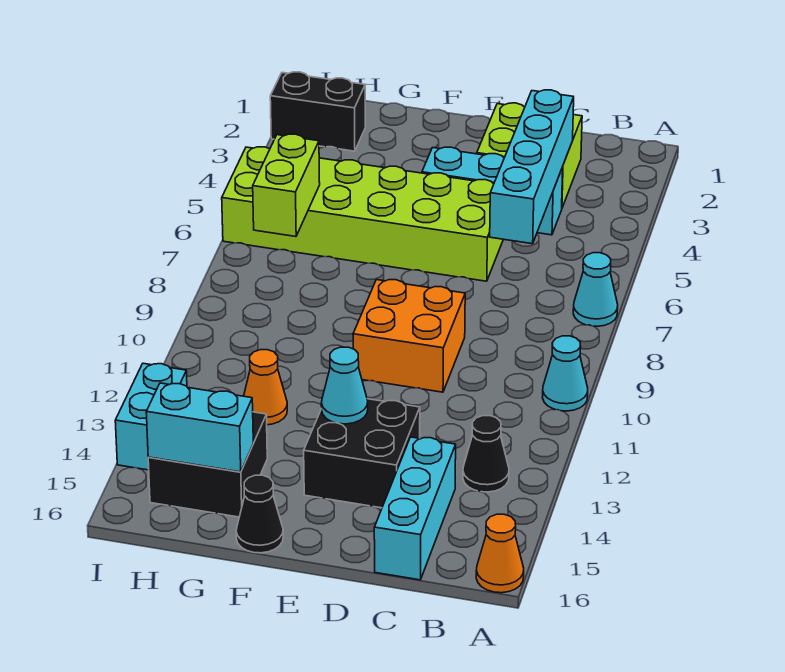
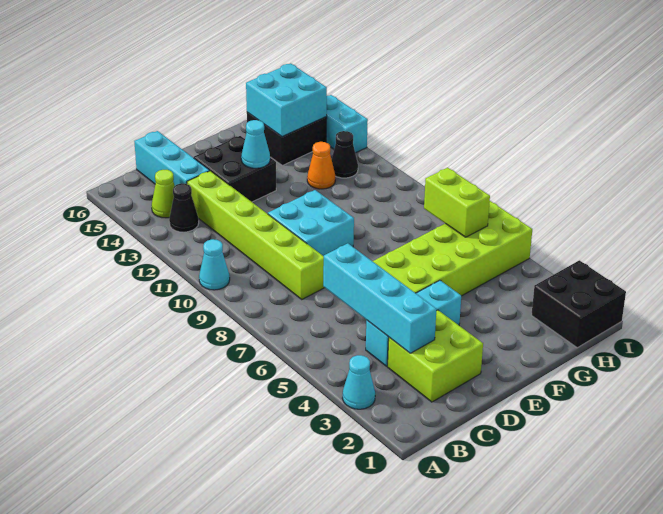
cyan 1x1 cone [573,253,618,326] -> cyan 1x1 cone moved to [342,355,375,409]
orange 1x1 cone [476,514,524,593] -> none
none -> lime 1x1 cone [152,170,175,218]
none -> lime 1x6 brick [187,171,325,299]
orange 2x2 brick [353,280,465,392] -> cyan 2x2 brick [268,190,354,256]
black 1x1 cone [236,475,283,553] -> black 1x1 cone moved to [332,131,358,178]
cyan 1x2 brick [146,383,253,472] -> cyan 2x2 brick [246,63,327,137]
black 1x2 brick [270,72,365,151] -> black 2x2 brick [532,260,626,348]

